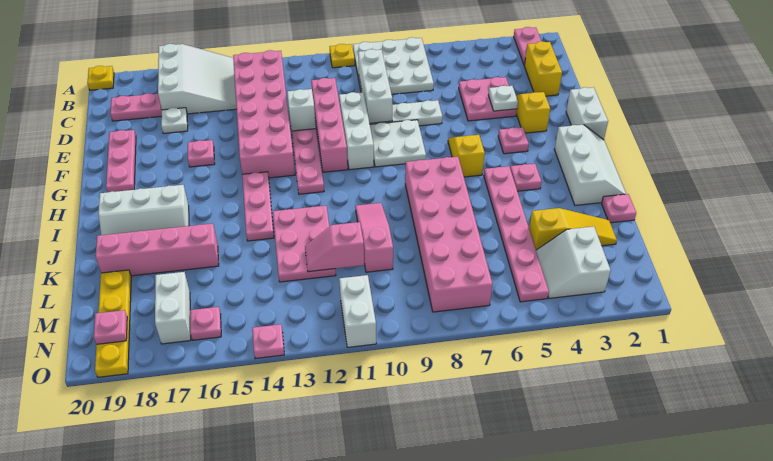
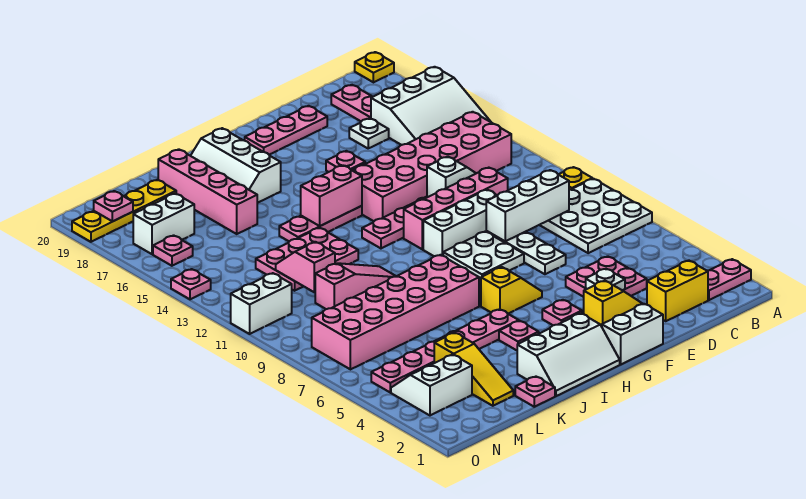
none -> pink 1x2 brick [301,165,362,226]

